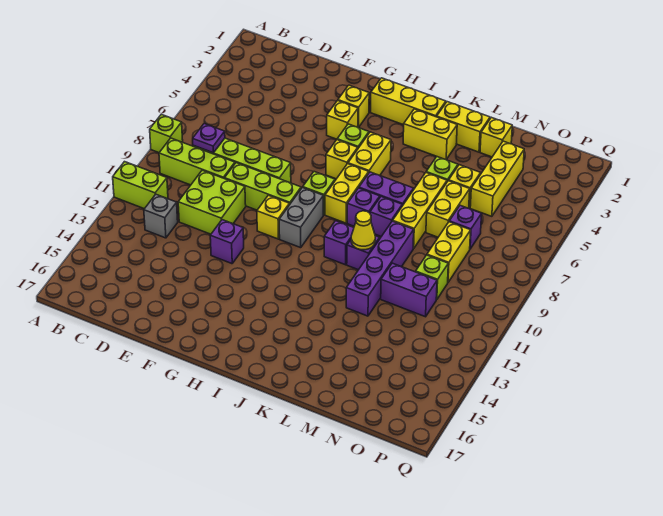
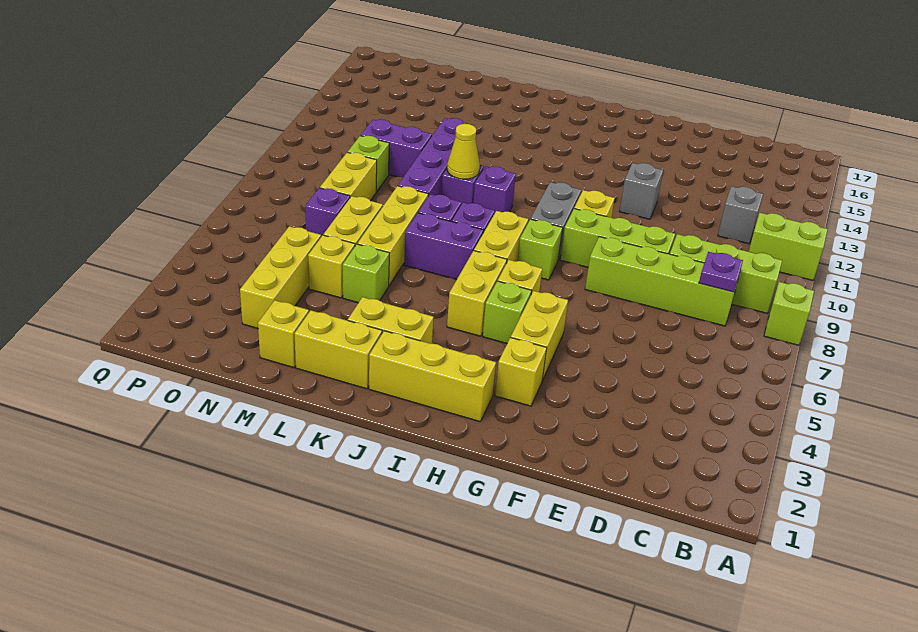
lime 2x2 brick [178,170,246,234] -> none
purple 1x1 brick [210,220,244,264] -> grey 1x1 brick [619,163,663,219]
yellow 1x1 brick [327,101,358,139] -> yellow 1x2 brick [511,291,568,380]

